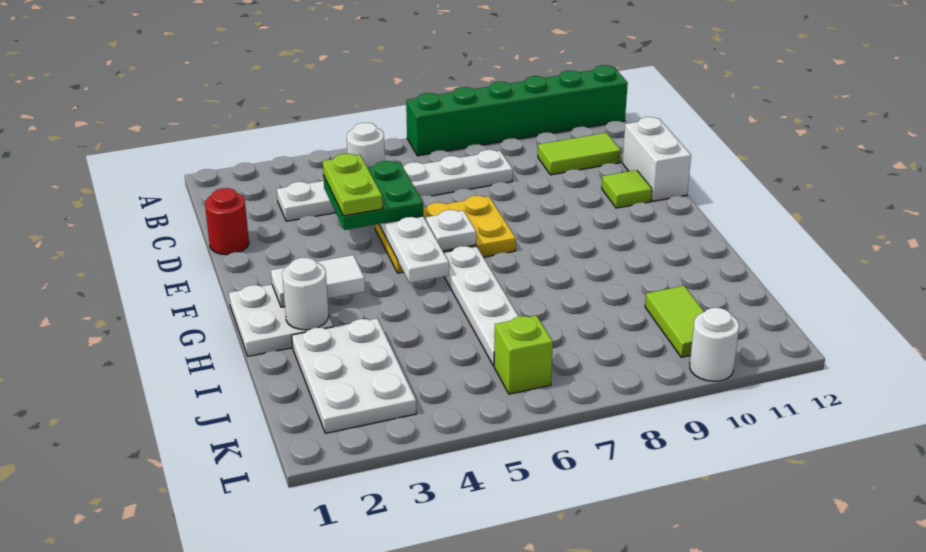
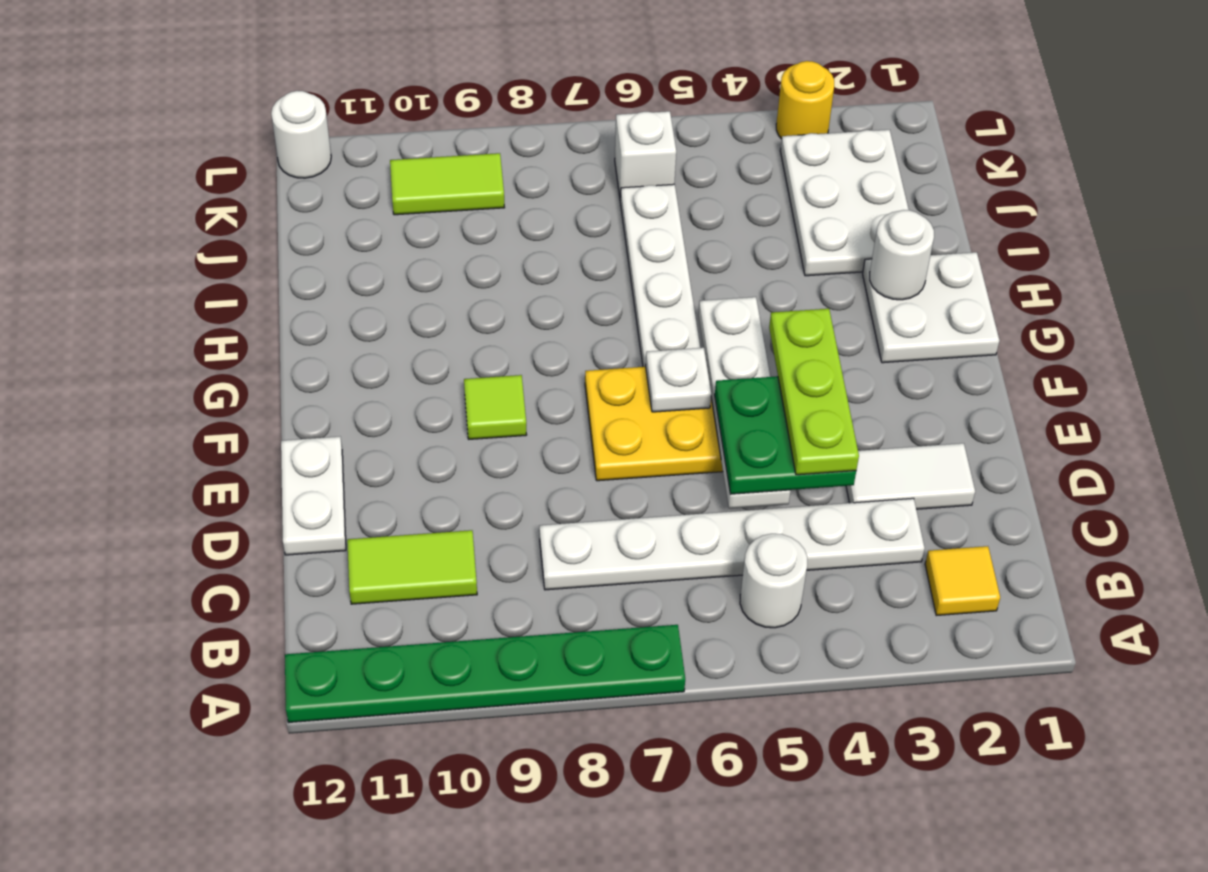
green 1x6 brick [406,65,628,156] -> green 1x6 plate [285,625,685,722]
none -> yellow 1x1 tile [925,546,1000,615]
red 1x1 round brick [205,188,249,255] -> none
lime 1x2 plate [323,154,383,216] -> lime 1x3 plate [769,309,859,475]
white 1x2 brick [622,117,691,201] -> white 1x2 plate [281,437,346,555]
lime 1x1 tile [602,170,652,208] -> lime 1x1 tile moved to [464,375,527,439]
white 1x2 tile [271,255,365,307] -> white 1x2 tile moved to [846,443,975,509]
lime 1x2 tile [645,286,704,357] -> lime 1x2 tile turned to [390,153,505,215]
lime 1x1 brick [494,315,553,394] -> white 1x1 brick [615,111,676,200]
none -> yellow 1x1 round brick [776,61,834,139]
white 1x1 round brick [690,308,739,381] -> white 1x1 round brick moved to [271,91,331,178]

